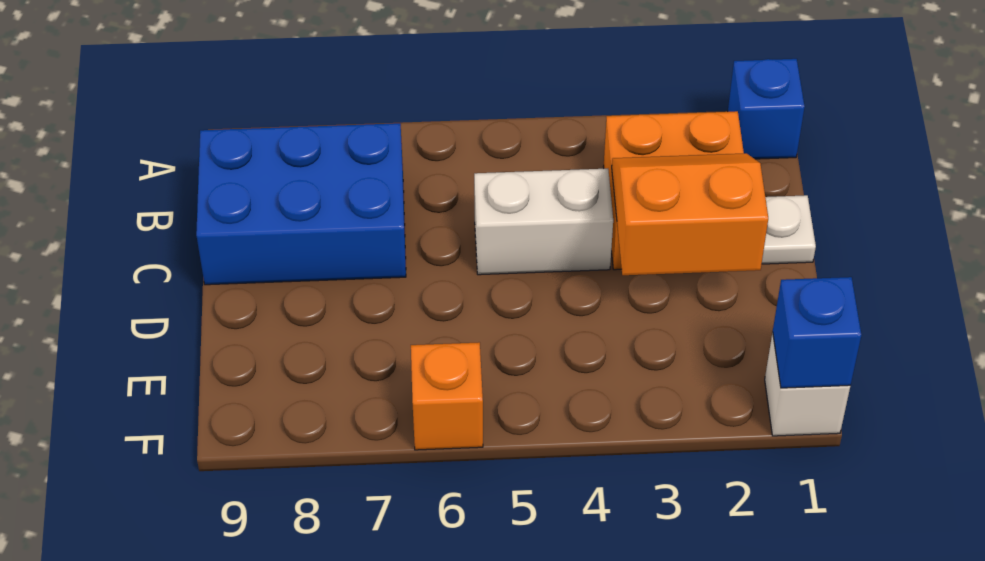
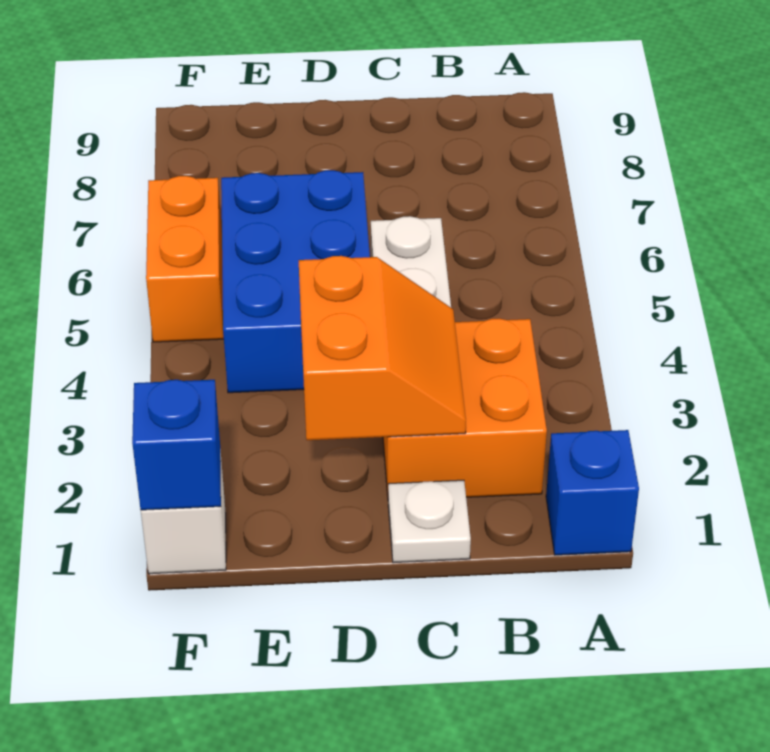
blue 2x3 brick [196,123,406,285] -> blue 2x3 brick moved to [221,170,370,393]
orange 1x1 brick [411,342,483,450] -> orange 1x2 brick [146,176,224,342]

